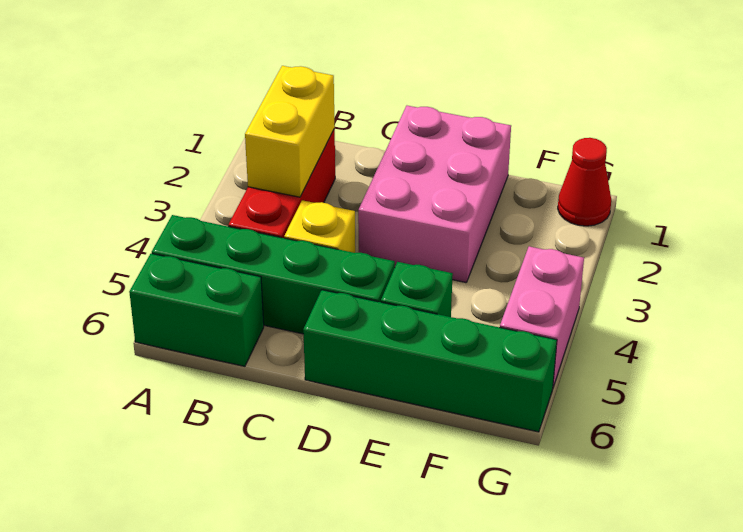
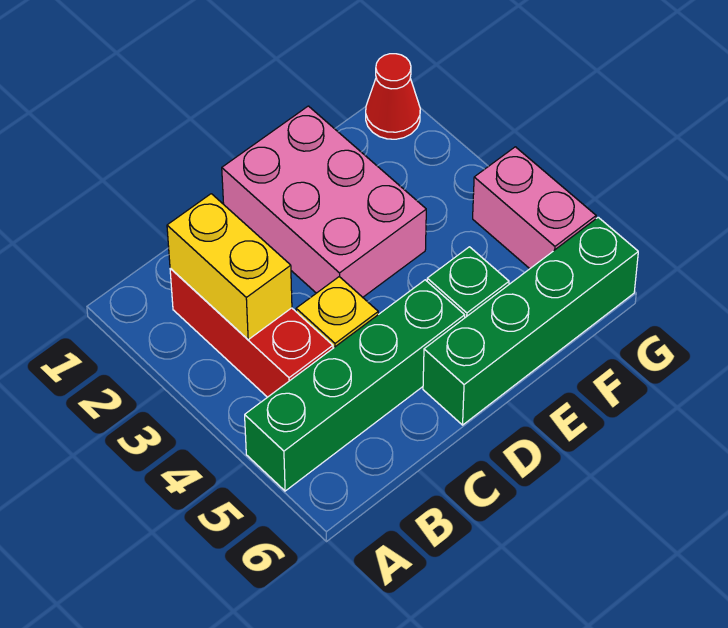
green 1x2 brick [129,253,264,366] -> none

